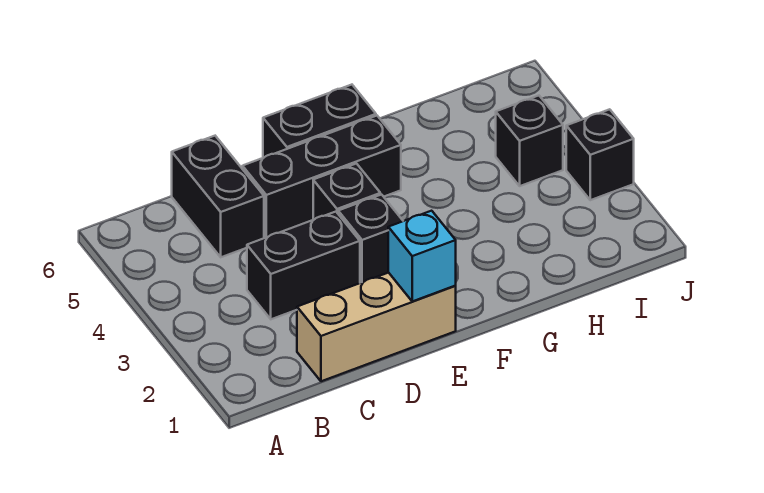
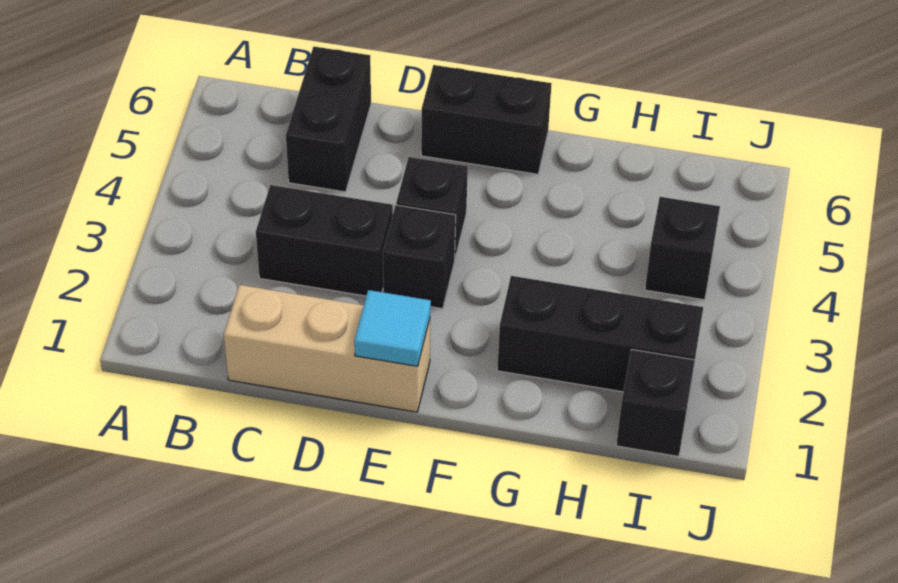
black 1x3 brick [242,116,401,238] -> black 1x3 brick moved to [497,276,703,392]
cyan 1x1 brick [388,211,456,301] -> cyan 1x1 tile [354,290,431,366]
black 1x1 brick [566,109,634,200] -> black 1x1 brick moved to [616,350,695,457]

